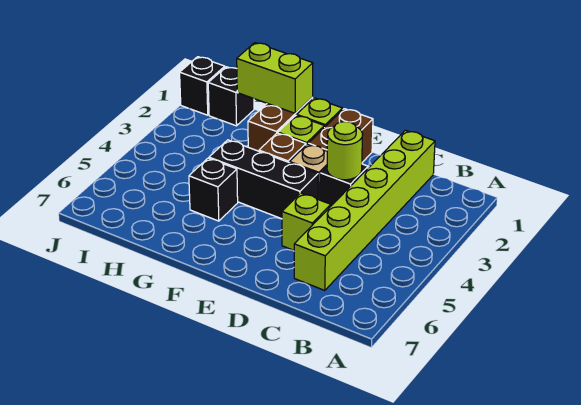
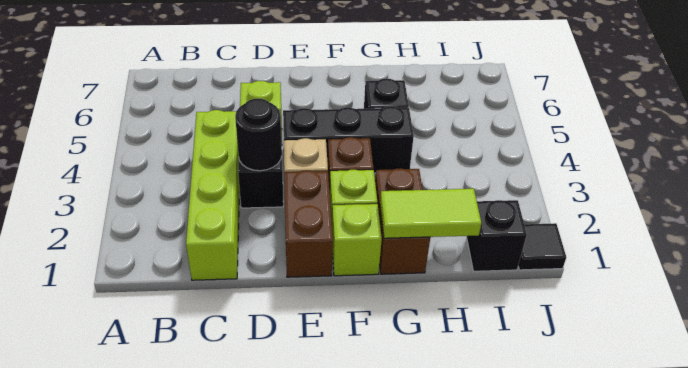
lime 1x6 brick [294,130,435,291] -> lime 1x4 brick [186,110,240,280]
lime 1x1 round brick [327,122,363,180] -> black 1x1 round brick [235,99,282,171]
lime 1x2 brick [237,43,313,113] -> lime 1x2 tile [380,189,481,238]
black 1x1 brick [180,57,225,115] -> black 1x1 tile [518,223,566,270]

